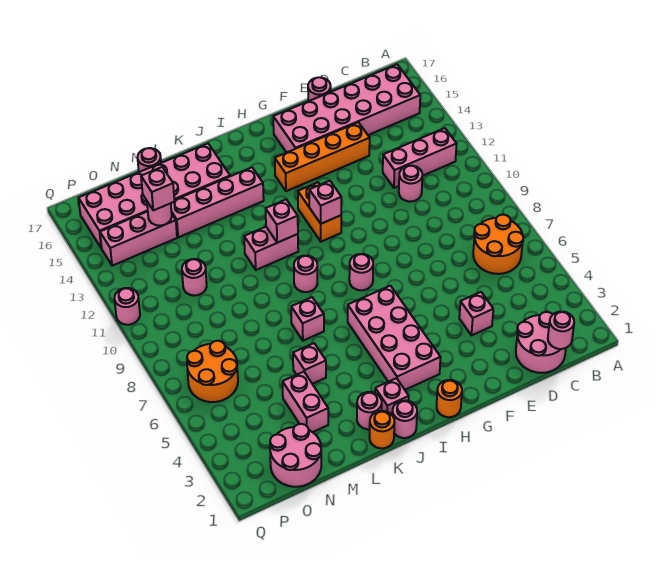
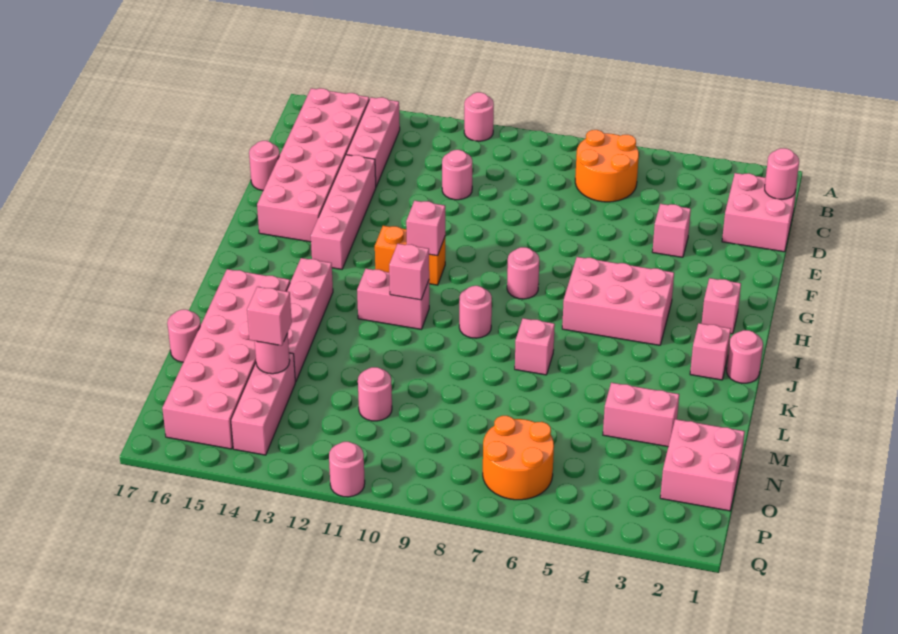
pink 1x3 brick [383,128,456,188] -> pink 1x3 brick moved to [346,97,400,186]
pink 2x2 round brick [516,312,566,373] -> pink 2x2 brick [722,173,797,252]
orange 1x4 brick [275,122,370,191] -> pink 1x4 brick [311,155,376,269]
orange 1x1 round brick [437,380,462,417] -> none
pink 2x4 brick [348,286,441,390] -> pink 2x3 brick [562,257,674,345]
pink 1x2 brick [244,227,298,270] -> pink 1x2 brick turned to [357,269,429,329]
orange 1x1 round brick [370,411,395,448] -> none
pink 1x1 round brick [357,392,382,429] -> pink 1x1 round brick moved to [464,92,494,141]
pink 1x1 brick [293,343,326,384] -> pink 1x1 brick moved to [702,278,741,334]
pink 2x2 round brick [270,424,321,487] -> pink 2x2 brick [660,419,745,511]

